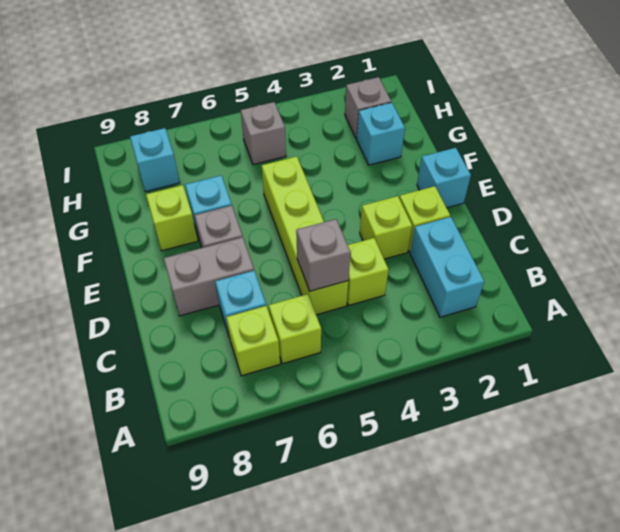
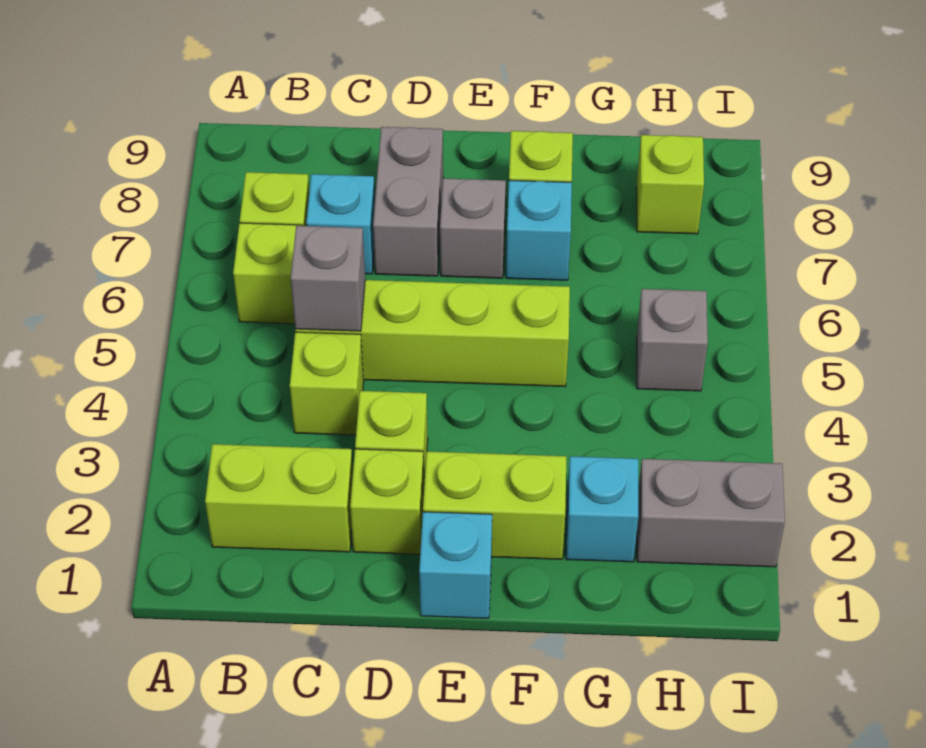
cyan 1x2 brick [410,217,484,317] -> lime 1x2 brick [205,444,353,552]
none -> lime 1x2 brick [423,451,566,559]
grey 1x1 brick [345,77,391,139] -> grey 1x2 brick [637,459,785,567]
cyan 1x1 brick [130,128,180,192] -> lime 1x1 brick [637,135,704,234]

